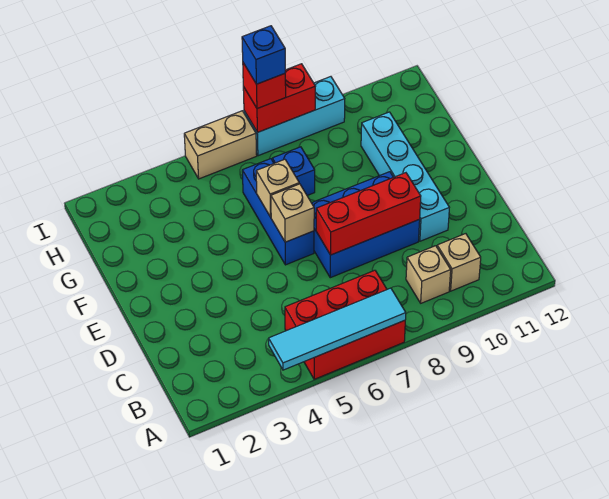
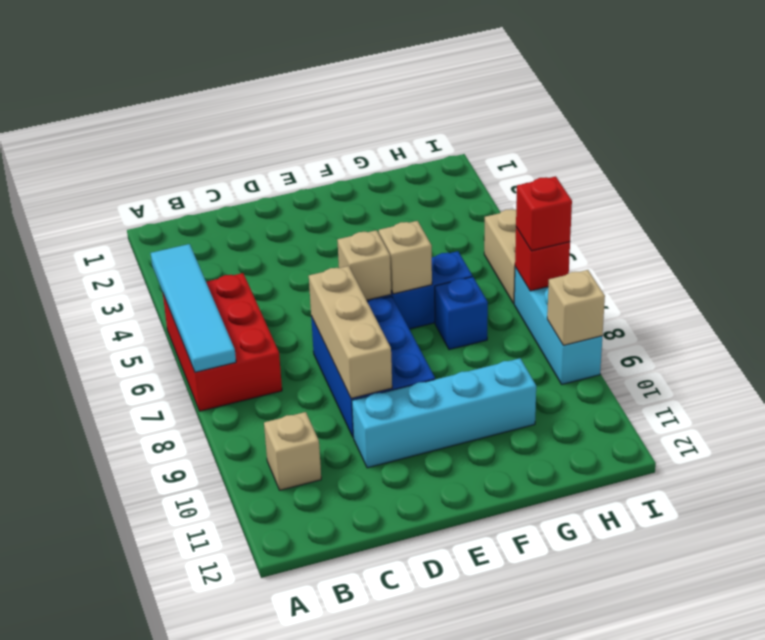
tan 1x1 brick [406,246,451,303] -> tan 1x1 brick moved to [547,270,605,345]
red 1x3 brick [316,173,421,255] -> tan 1x3 brick [309,266,392,398]
red 1x2 brick [243,64,316,132] -> red 1x1 brick [515,227,570,291]
blue 1x1 brick [242,26,285,84] -> none

